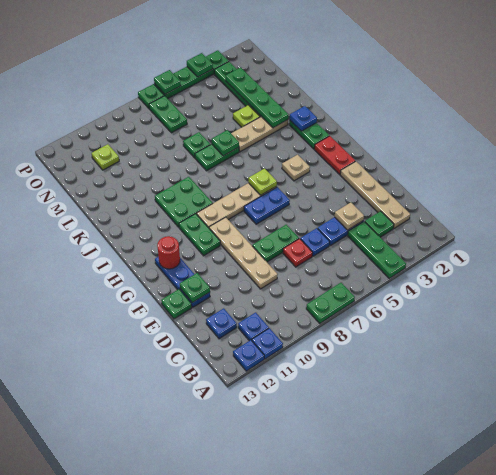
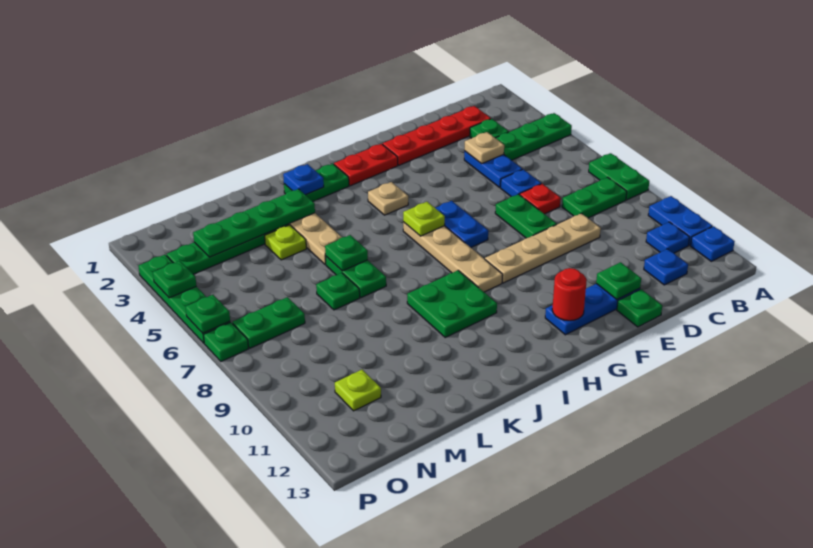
blue 1x1 plate [252,328,283,359] -> blue 1x2 plate [648,196,712,245]
tan 1x4 plate [340,161,410,228] -> red 1x4 plate [383,106,491,165]
green 1x2 plate [179,214,220,256] -> green 1x2 plate moved to [562,177,627,218]

